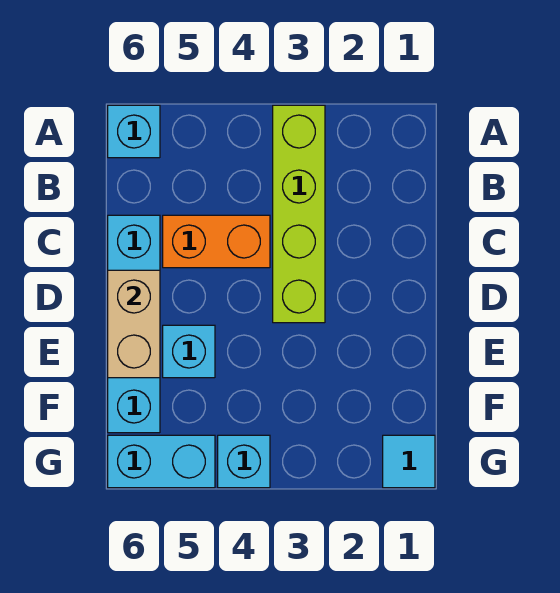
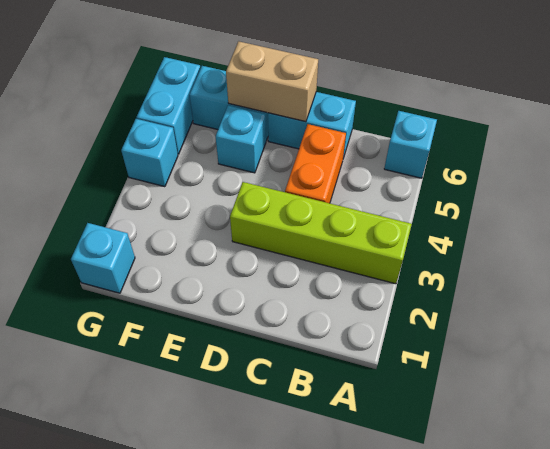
cyan 1x1 tile [383,435,435,488] -> cyan 1x1 brick [71,223,135,293]

